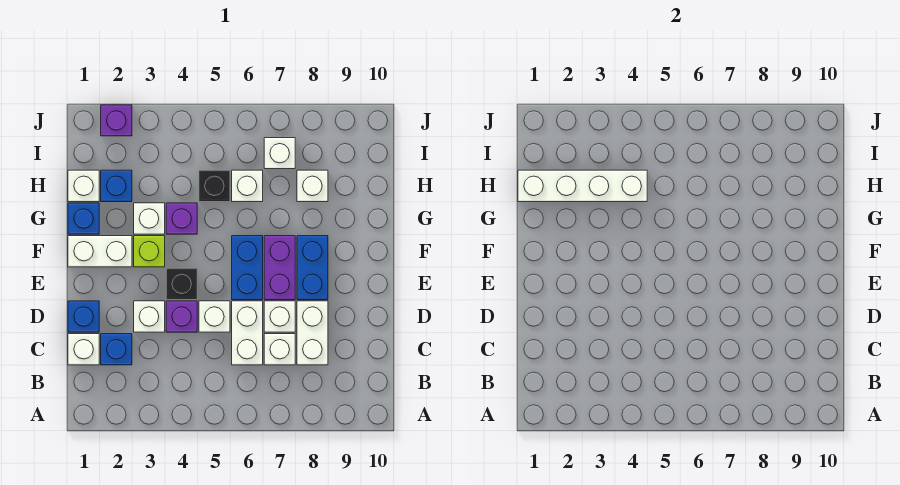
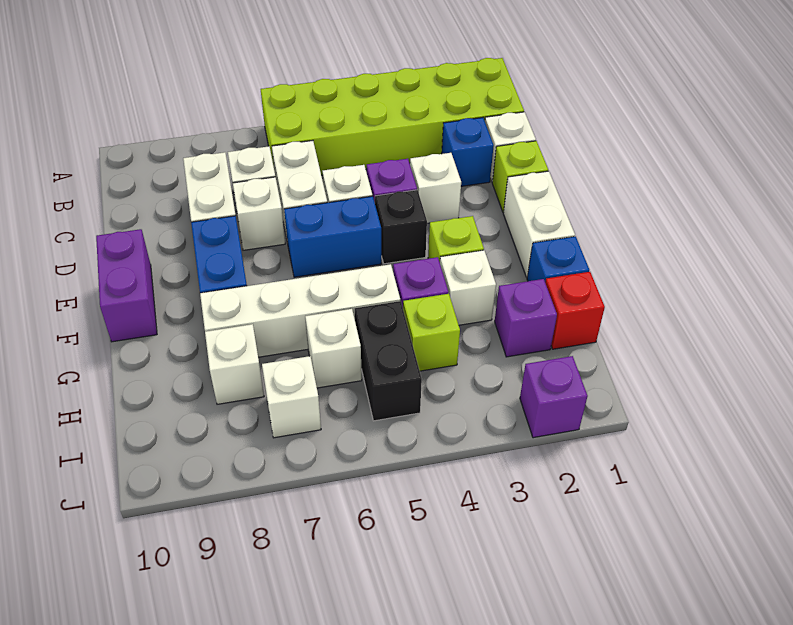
none -> lime 2x6 brick [261,58,524,175]
blue 1x1 brick [68,301,99,332] -> lime 1x1 brick [492,141,548,212]
blue 1x2 brick [232,236,263,300] -> blue 1x2 brick turned to [284,196,381,277]
purple 1x2 brick [264,236,295,300] -> purple 1x2 brick moved to [96,229,157,342]
white 1x2 brick [68,236,132,267] -> white 1x2 brick turned to [503,171,575,277]
white 1x1 brick [68,170,99,202] -> red 1x1 brick [545,272,605,349]
white 1x4 brick [518,170,647,202] -> white 1x4 brick moved to [200,264,400,357]
blue 1x1 brick [101,170,132,202] -> purple 1x1 brick [495,279,557,357]
none -> lime 1x1 brick [403,294,460,371]
black 1x1 brick [199,170,230,202] -> black 1x2 brick [355,301,422,421]

